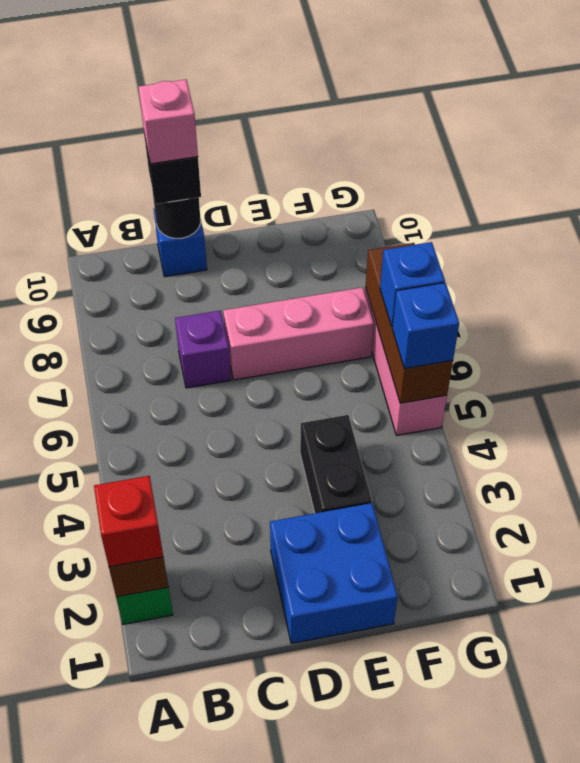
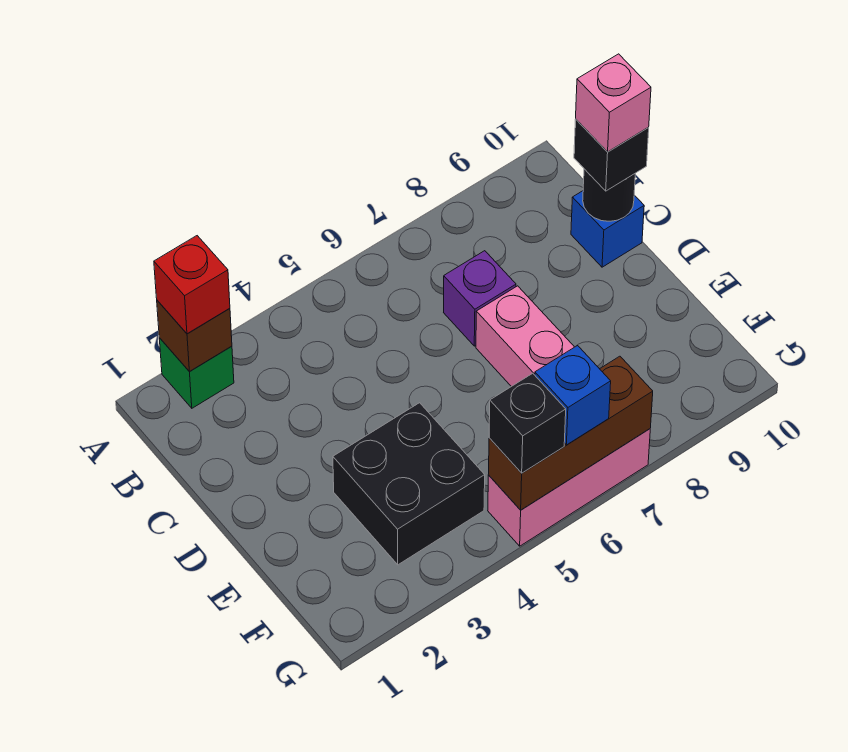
blue 2x2 brick [270,503,398,644] -> none
black 1x2 brick [300,415,372,513] -> black 2x2 brick [333,403,485,565]
blue 1x1 brick [392,283,459,369] -> black 1x1 brick [489,373,566,473]

